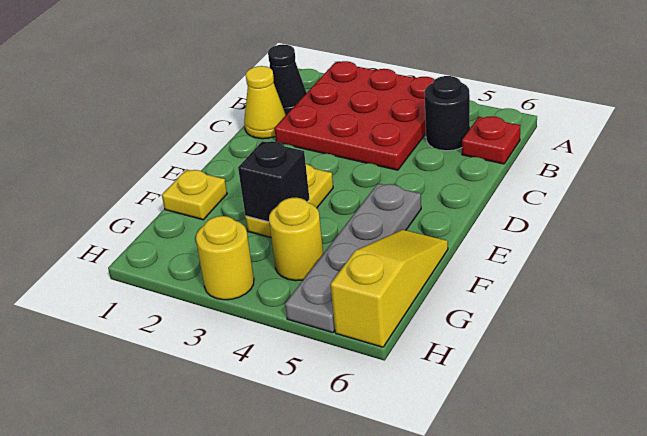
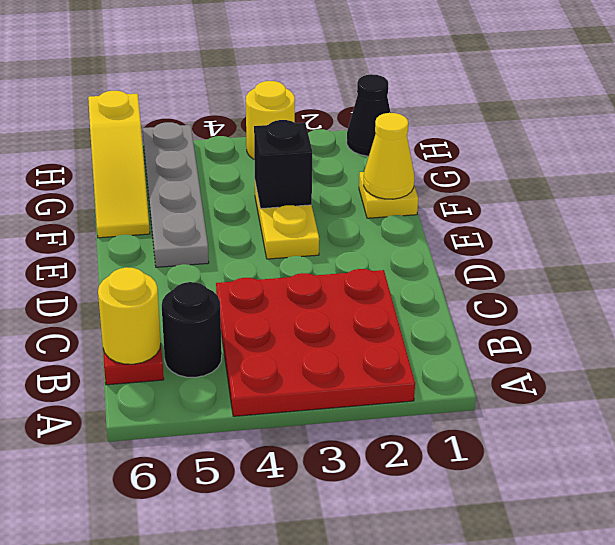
black 1x1 cone [268,44,307,115] -> black 1x1 cone moved to [347,74,391,156]
yellow 1x1 cone [244,66,286,139] -> yellow 1x1 cone moved to [364,113,414,199]
yellow 1x1 round brick [269,198,323,281] -> yellow 1x1 round brick moved to [98,267,161,364]

